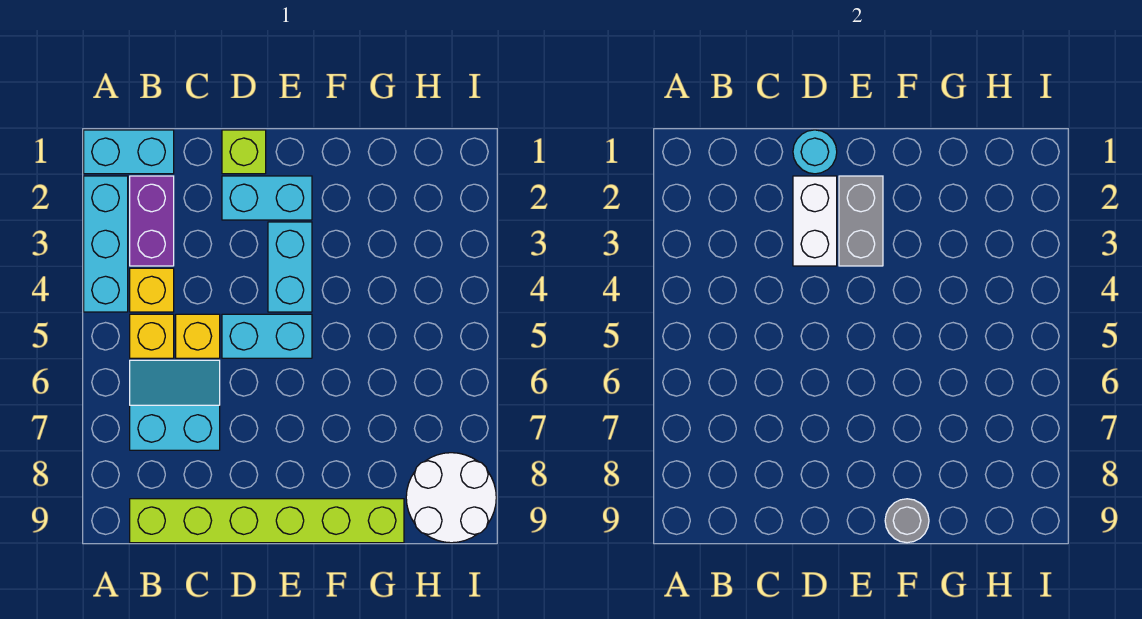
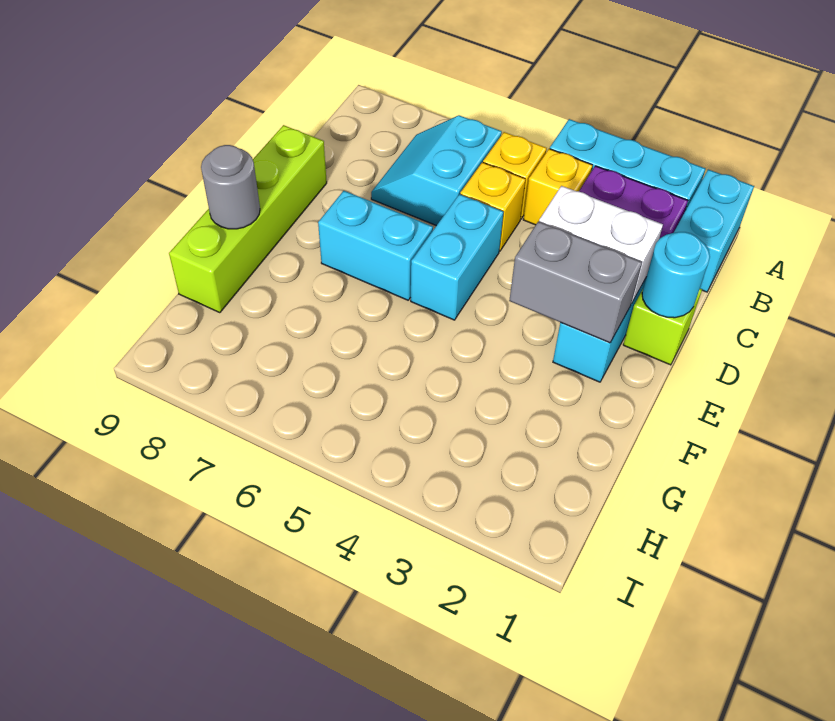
cyan 2x2 slope [130,360,220,450] -> cyan 2x2 slope turned to [371,115,502,226]
lime 1x6 brick [130,499,404,543] -> lime 1x4 brick [169,125,327,313]
cyan 1x2 brick [268,222,312,312] -> cyan 1x2 brick moved to [318,191,433,300]
white 2x2 round brick [406,453,496,543] -> none

